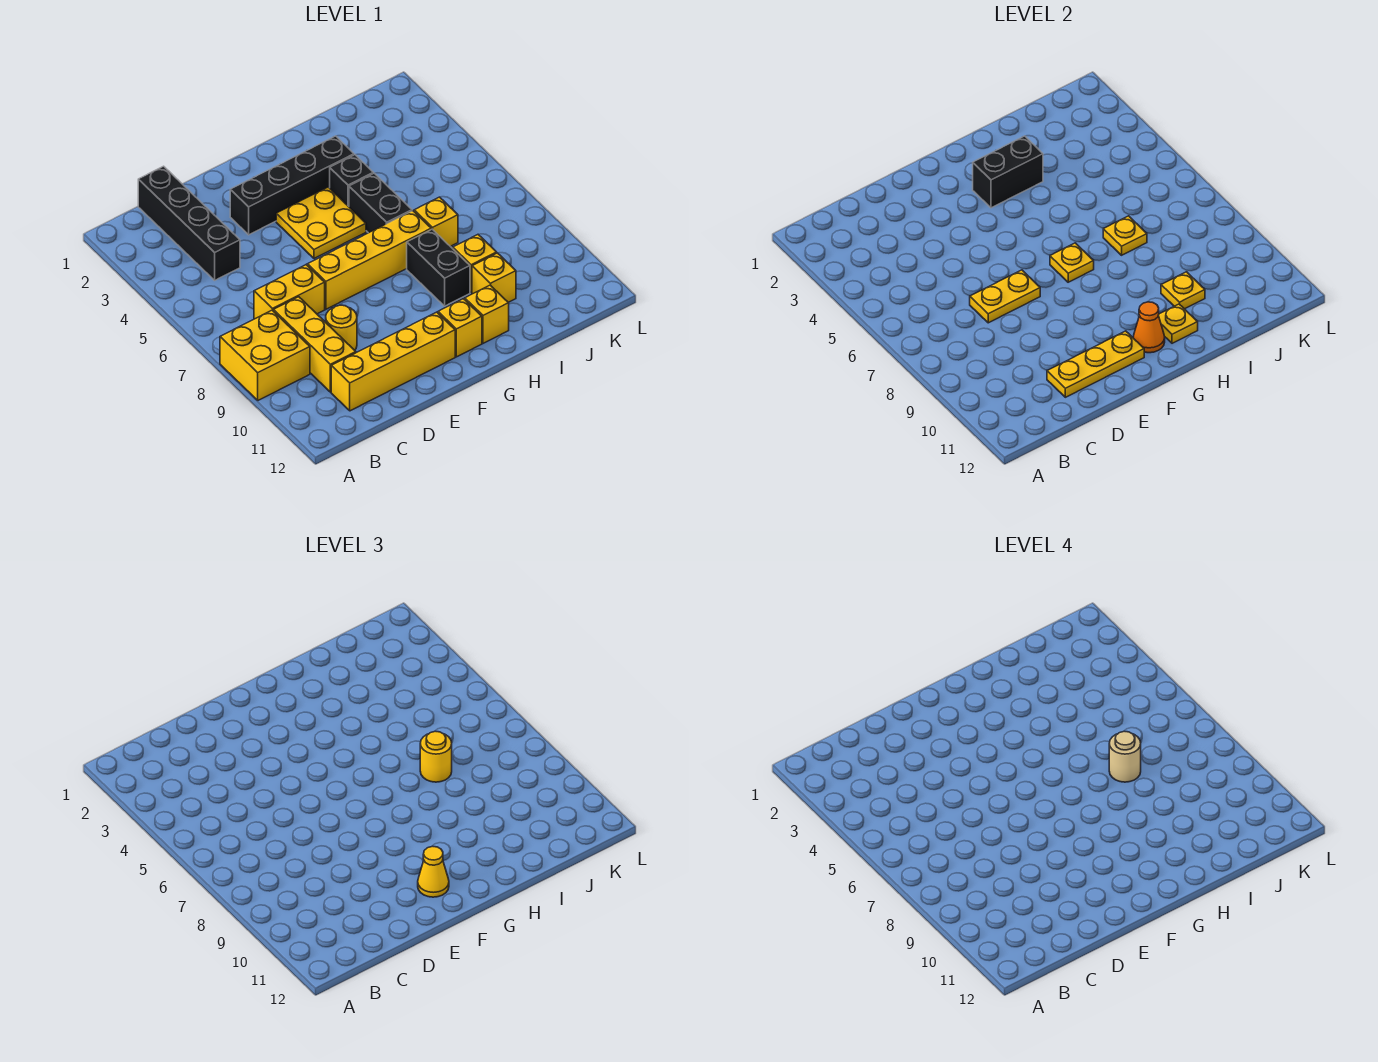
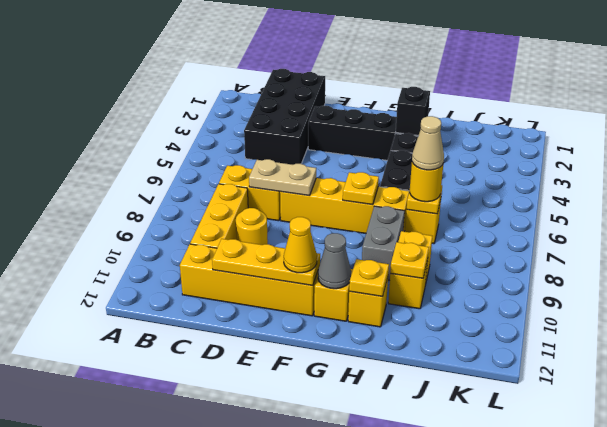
yellow 2x2 brick [220,310,310,400] -> none
black 1x4 brick [138,166,240,280] -> black 2x4 brick [244,69,325,165]
yellow 1x2 plate [970,270,1040,323] -> tan 1x2 plate [249,159,316,196]
yellow 2x2 plate [276,187,366,259] -> none
black 1x2 brick [973,136,1043,208] -> black 1x1 brick [396,87,430,135]
orange 1x1 cone [1133,302,1165,353] -> grey 1x1 cone [318,233,351,289]
black 1x2 brick [407,229,470,306] -> grey 1x2 brick [362,206,405,281]
tan 1x1 round brick [1109,731,1141,782] -> tan 1x1 cone [412,116,444,170]

